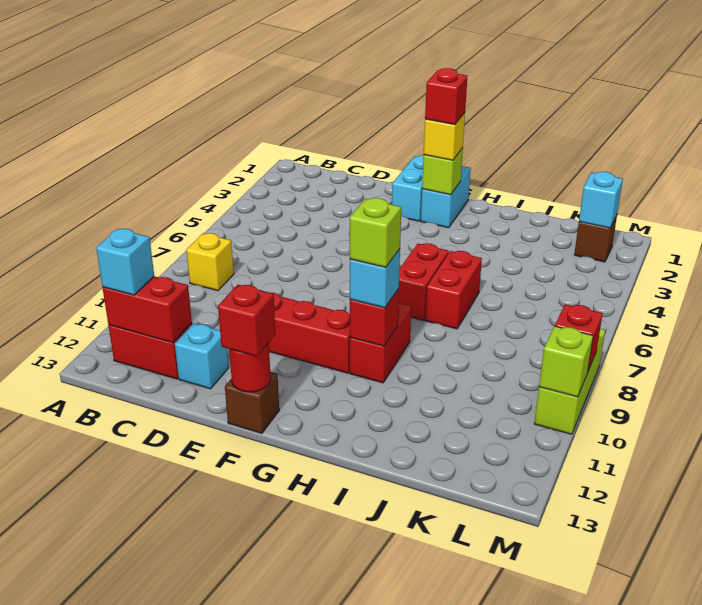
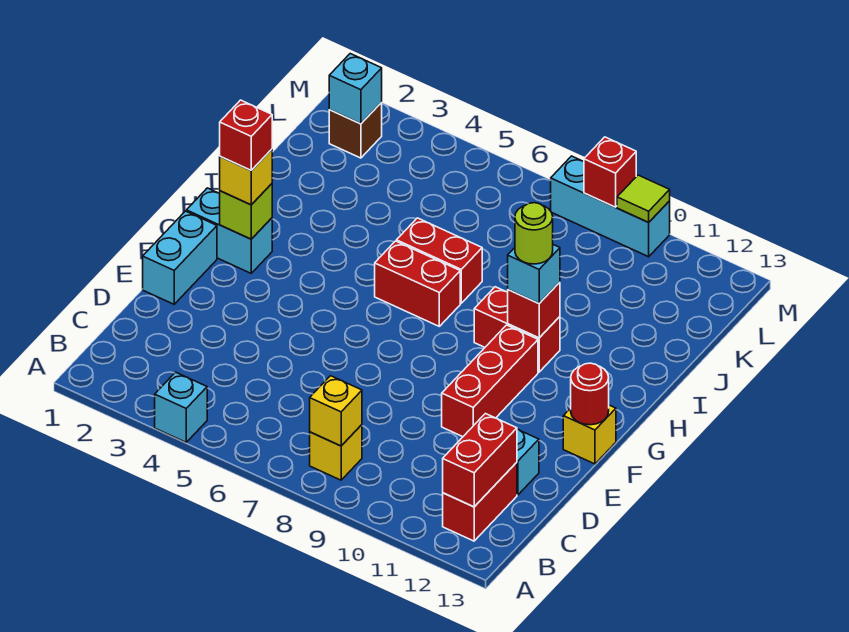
none -> yellow 1x1 brick [310,376,362,446]
cyan 1x1 brick [96,229,154,295] -> cyan 1x1 brick moved to [155,372,207,442]
cyan 1x2 brick [392,155,423,221] -> cyan 1x2 brick turned to [143,211,217,304]
brown 1x1 brick [225,372,279,433] -> yellow 1x1 brick [563,405,616,464]
red 1x1 brick [218,284,276,356] -> none
lime 1x1 brick [350,198,401,267] -> lime 1x1 round brick [515,203,553,264]
lime 1x3 brick [534,329,605,434] -> cyan 1x3 brick [551,156,670,257]
lime 1x1 brick [539,326,593,397] -> lime 1x1 tile [617,175,670,222]

